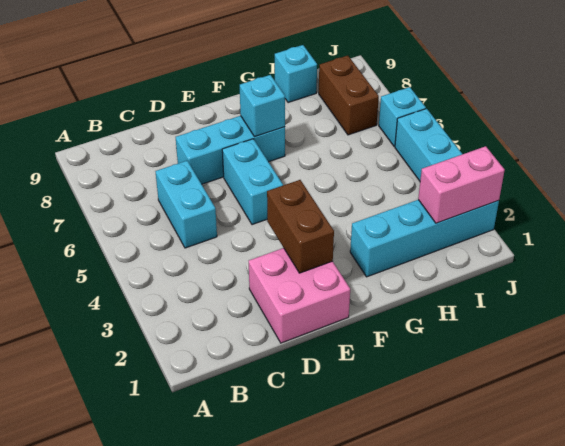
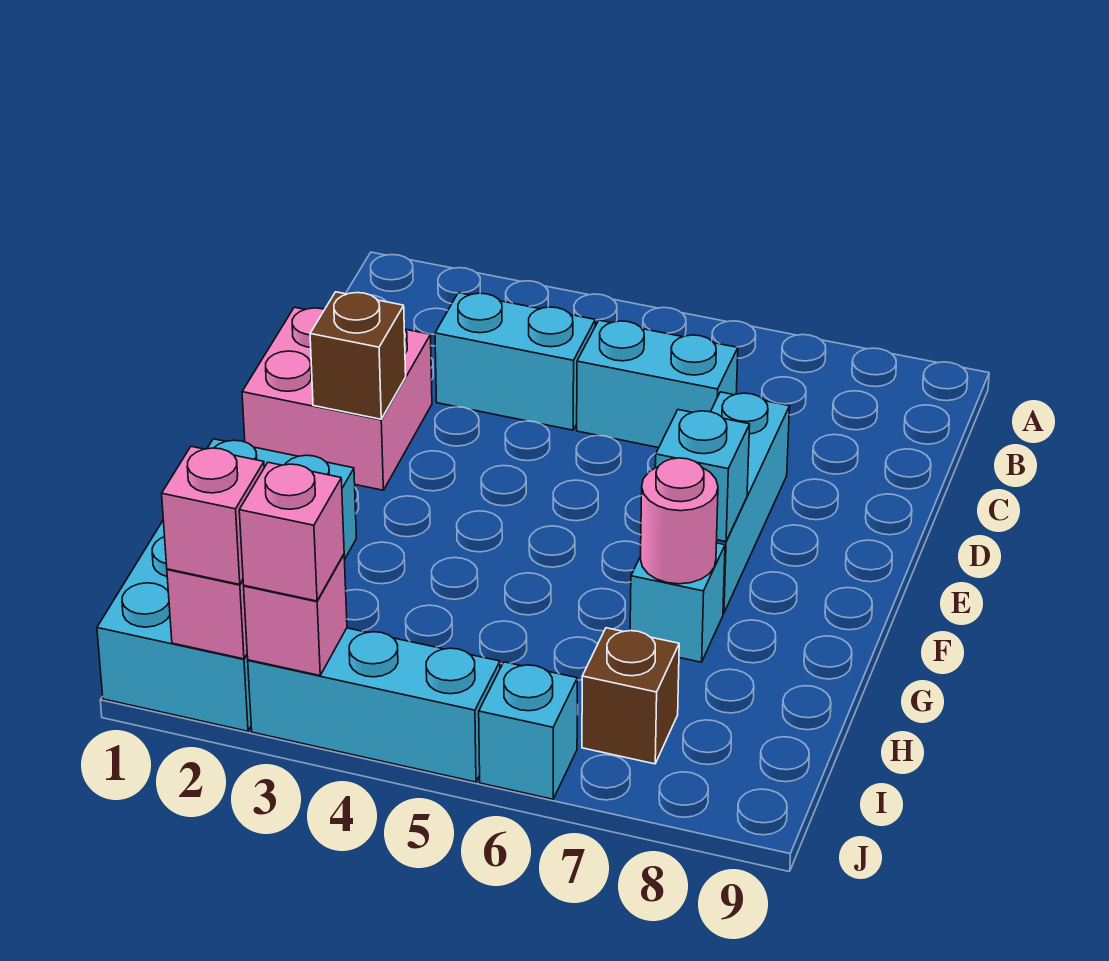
brown 1x2 brick [267,180,334,273] -> brown 1x1 brick [310,292,406,419]
cyan 1x2 brick [222,139,283,225] -> cyan 1x2 brick moved to [435,293,595,430]
cyan 1x4 brick [350,200,499,277] -> cyan 2x4 brick [97,439,356,731]
none -> pink 1x1 round brick [641,458,718,584]
cyan 1x1 brick [275,45,317,103] -> cyan 1x1 brick moved to [630,543,725,662]
brown 1x2 brick [319,56,379,135] -> brown 1x1 brick [582,628,679,764]
none -> pink 1x1 brick [162,446,264,584]
none -> pink 1x1 brick [244,554,347,676]
none -> pink 1x1 brick [239,462,344,601]

